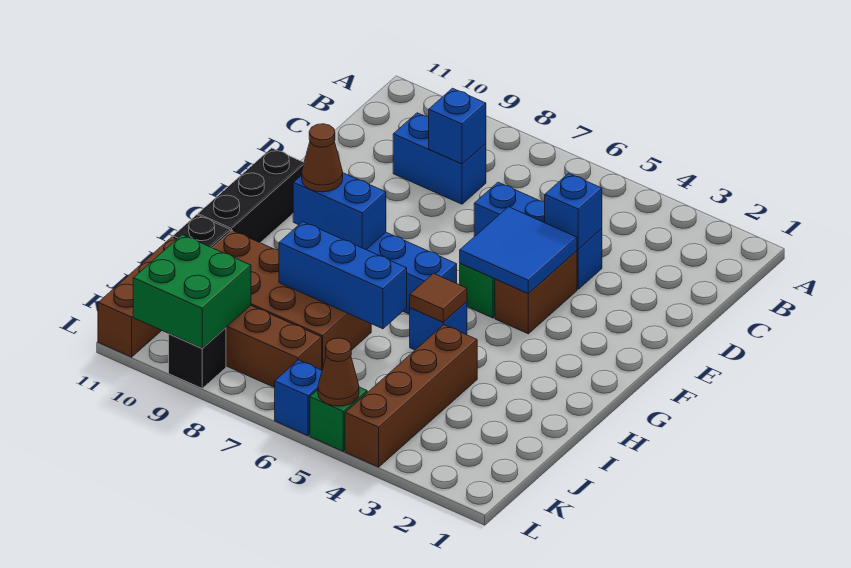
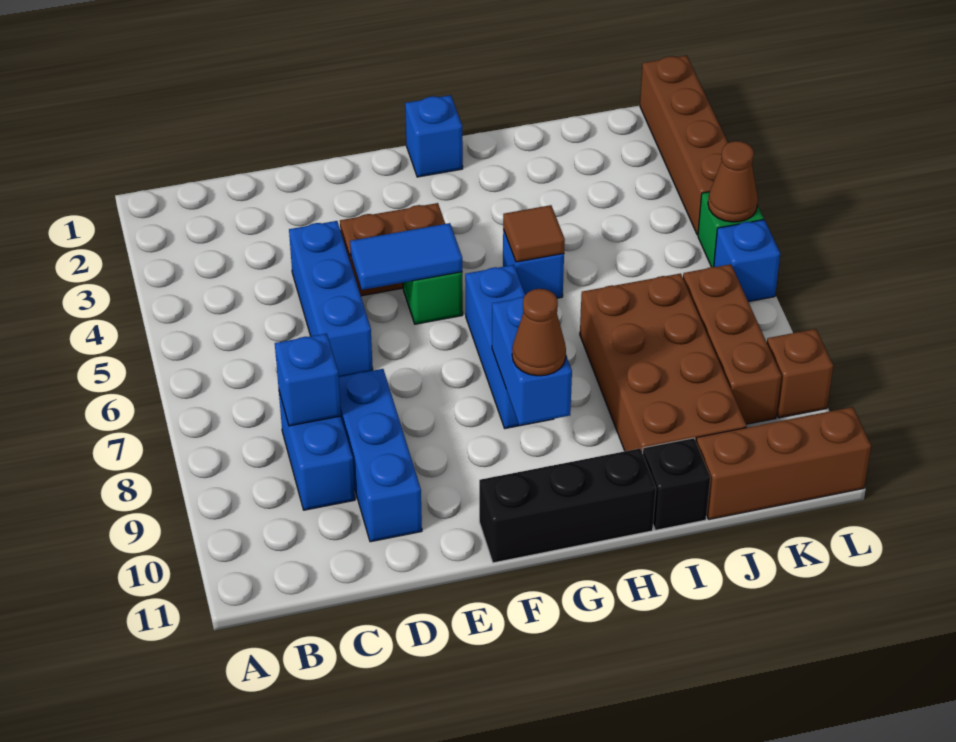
blue 1x1 brick [545,173,602,249] -> blue 1x1 brick moved to [405,95,463,177]
blue 2x2 tile [460,207,577,294] -> blue 1x2 tile [350,223,462,290]
brown 1x4 brick [345,325,477,467] -> brown 1x4 brick turned to [640,55,728,235]
blue 1x3 brick [279,222,407,329] -> blue 1x3 brick moved to [339,369,422,542]
green 2x2 brick [133,235,251,348] -> none
black 1x1 brick [169,328,226,388] -> brown 1x1 brick [767,329,833,418]

